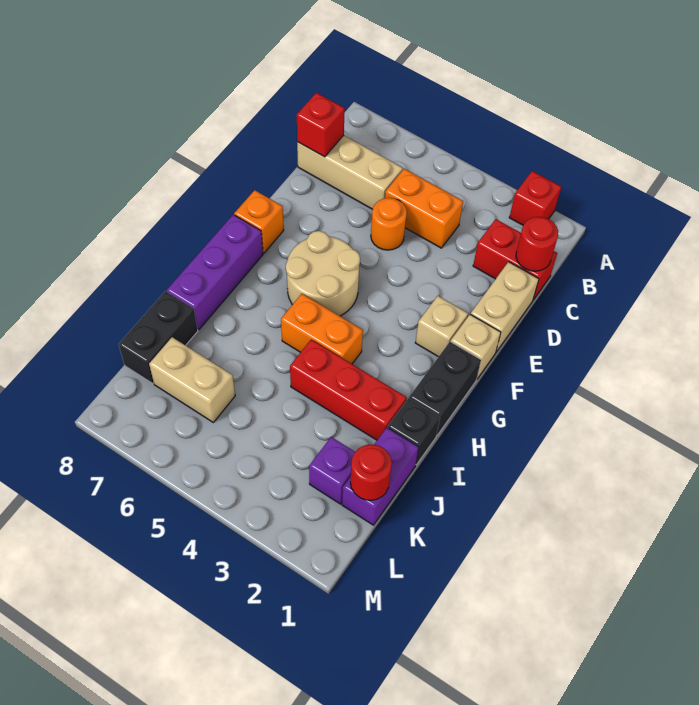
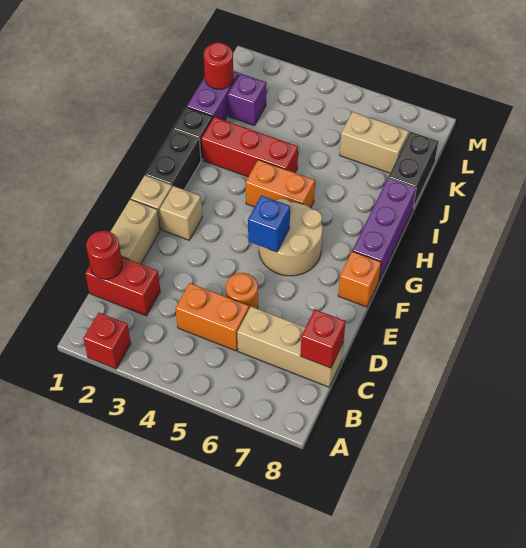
none -> blue 1x1 brick [248,196,290,252]

